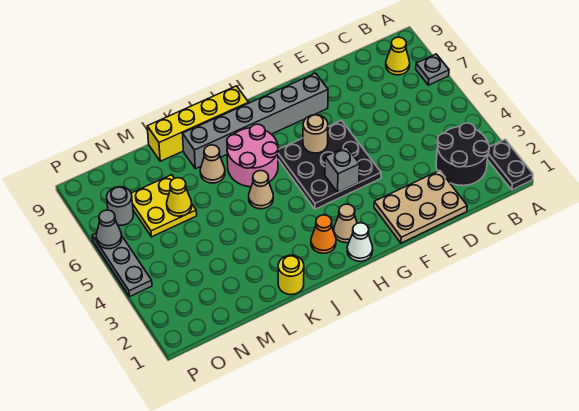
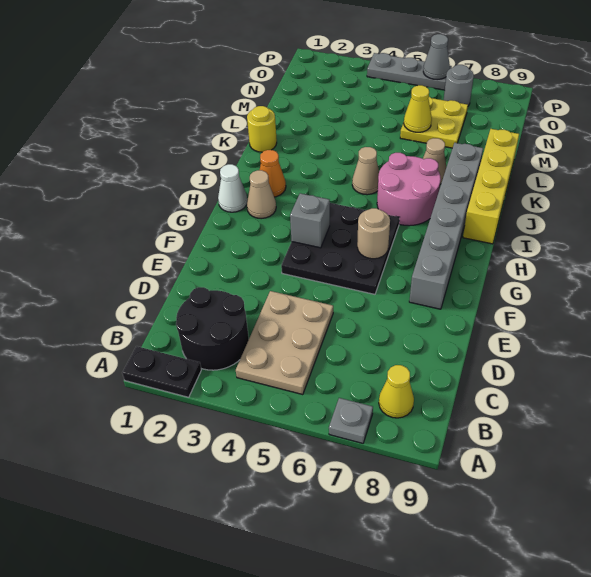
tan 2x3 plate [374,170,467,243] -> tan 2x3 plate moved to [236,291,333,395]

